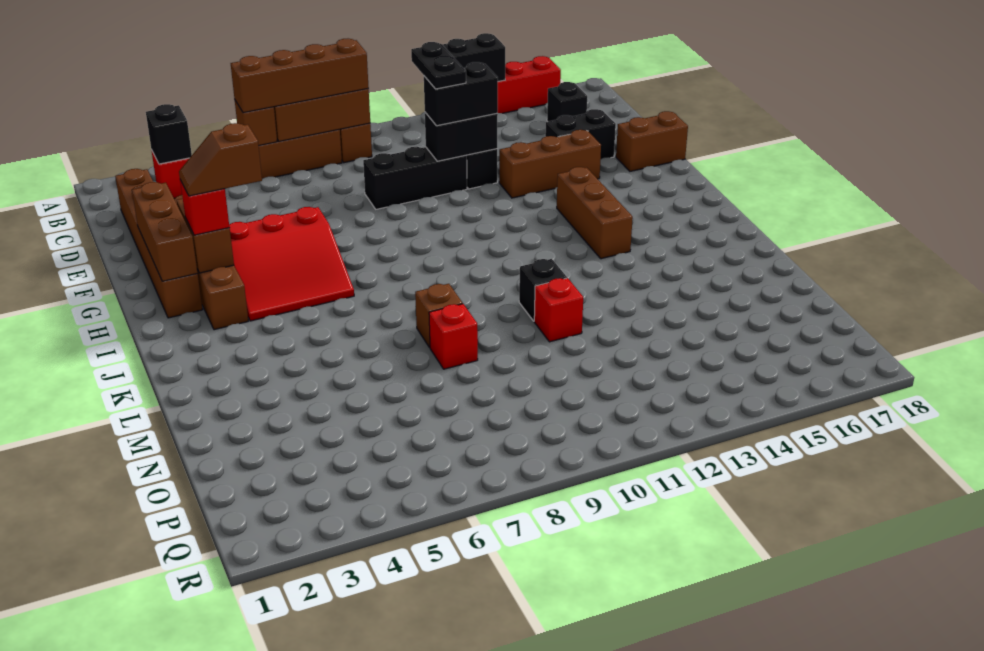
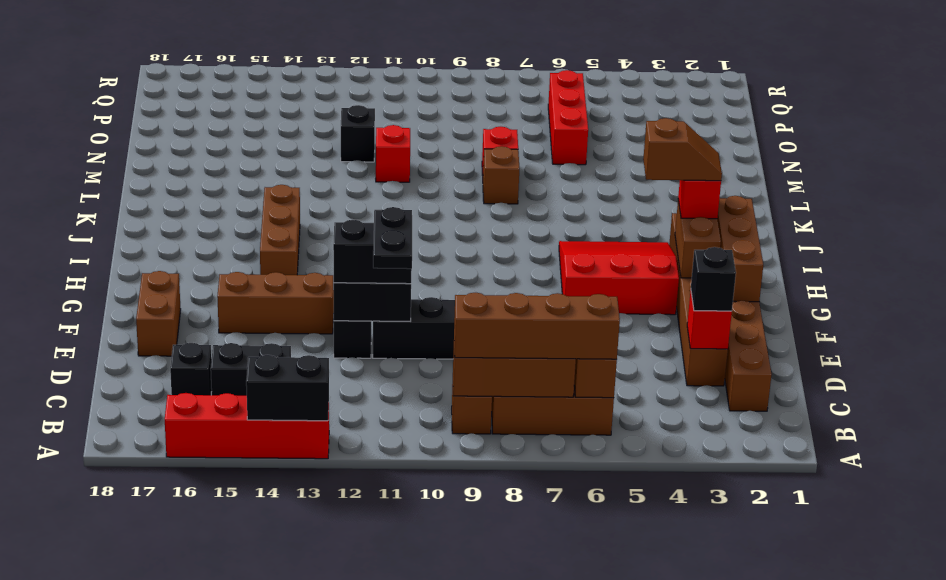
black 1x2 brick [545,109,616,159] -> black 1x2 brick moved to [211,343,291,396]
brown 1x2 brick [616,111,688,171] -> brown 1x2 brick turned to [136,271,181,356]
black 1x1 brick [519,259,567,321] -> black 1x1 brick moved to [341,105,375,162]
none -> red 1x3 brick [548,70,588,165]

